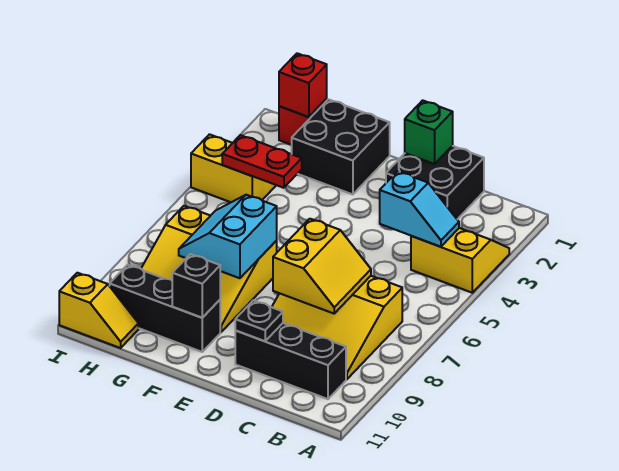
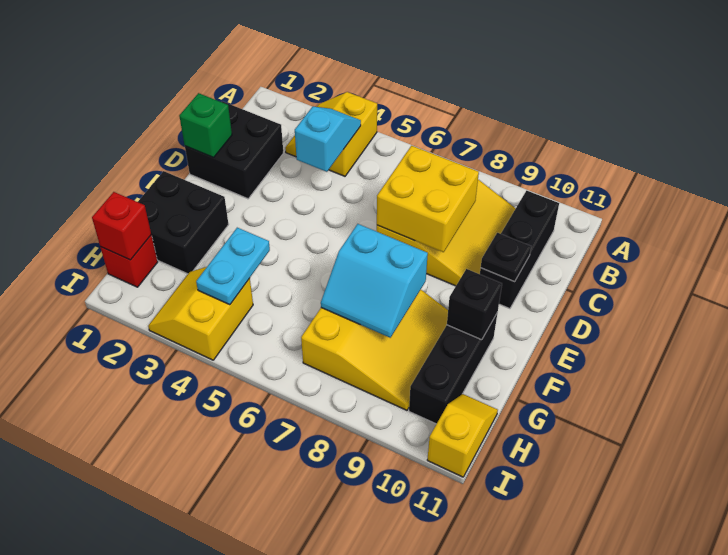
yellow 2x2 slope [273,219,371,314] -> yellow 2x2 brick [377,146,479,252]
red 1x2 plate [222,135,302,188] -> cyan 1x2 plate [196,228,270,305]

